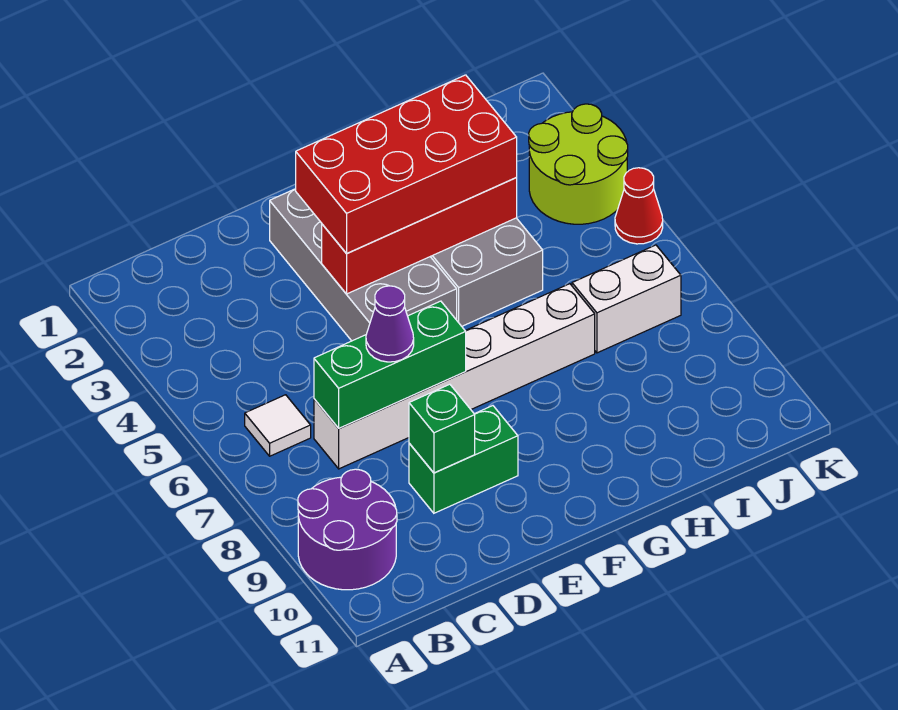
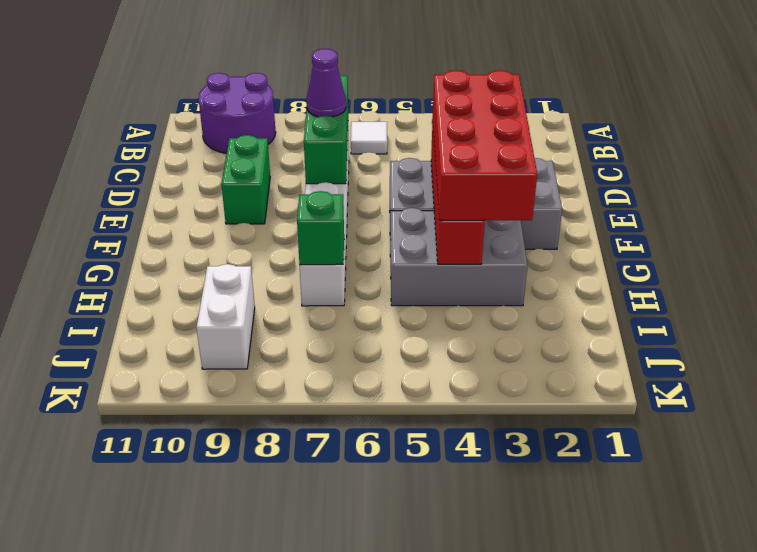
green 1x1 brick [409,384,475,473] -> green 1x1 brick moved to [297,191,344,265]
white 1x2 brick [572,245,681,353] -> white 1x2 brick moved to [197,264,255,369]
lime 2x2 round brick [529,104,628,224] -> none
red 1x1 cone [615,168,663,244] -> none

